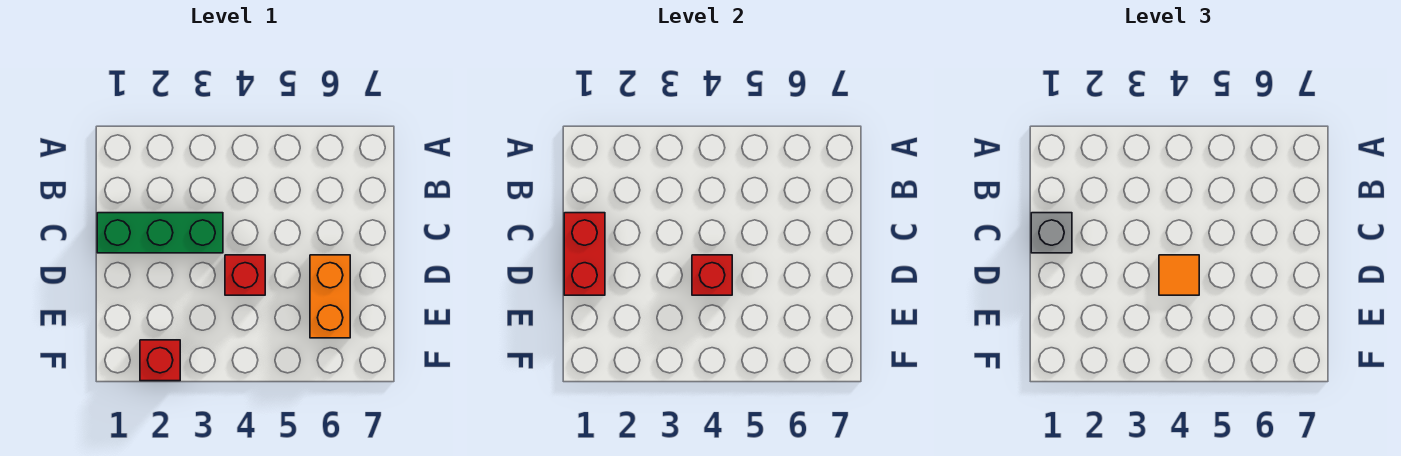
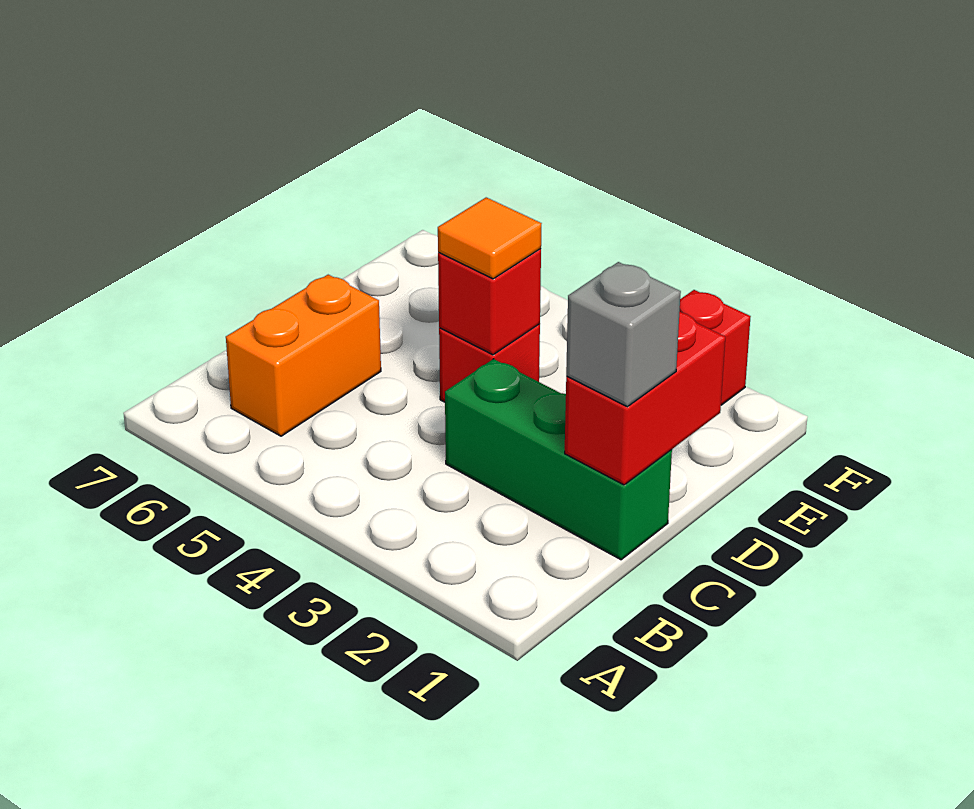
orange 1x2 brick [310,255,350,338] -> orange 1x2 brick moved to [226,275,381,436]

